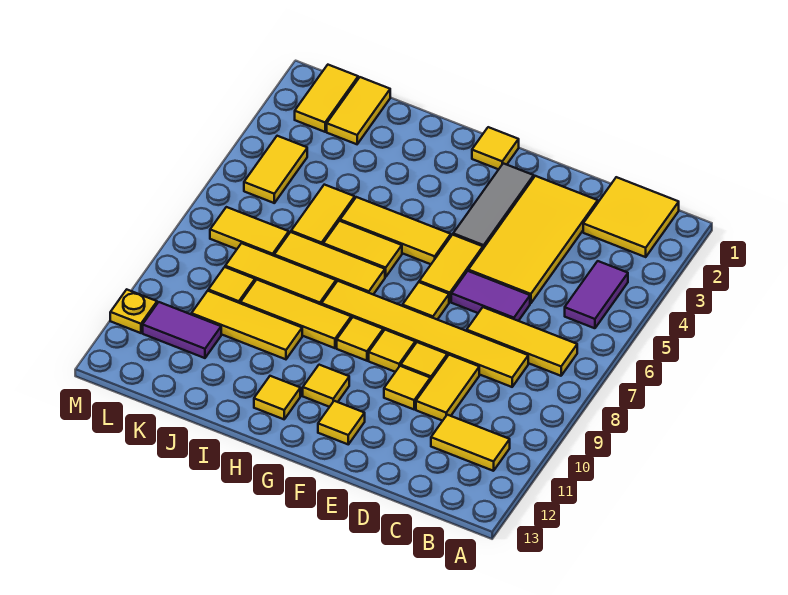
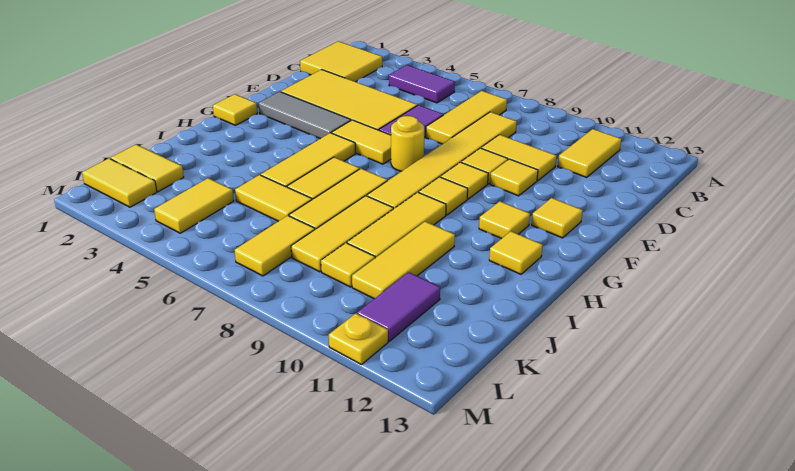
yellow 1x1 tile [403,282,449,320] -> yellow 1x1 round brick [391,116,424,171]
yellow 1x2 tile [244,136,307,203] -> yellow 1x2 tile turned to [154,178,234,233]

